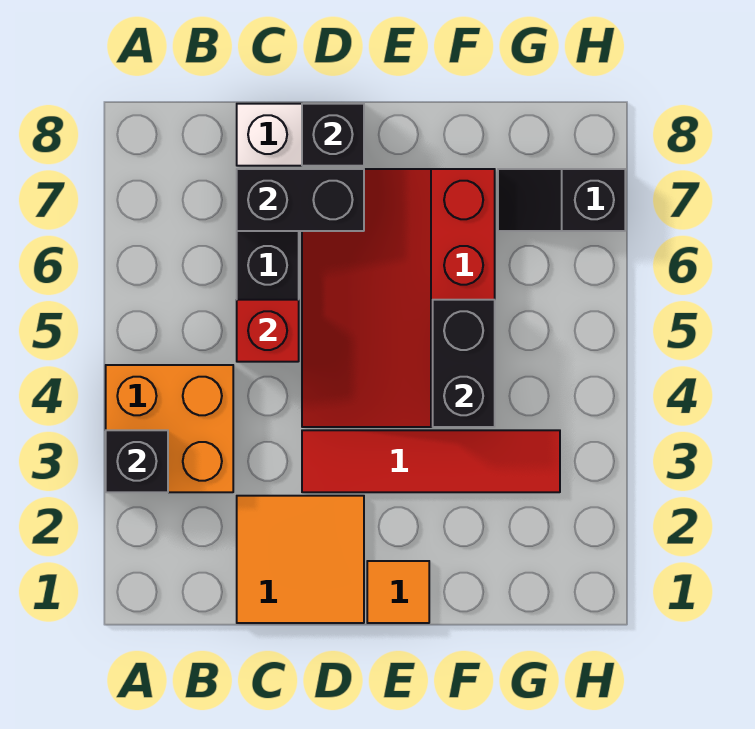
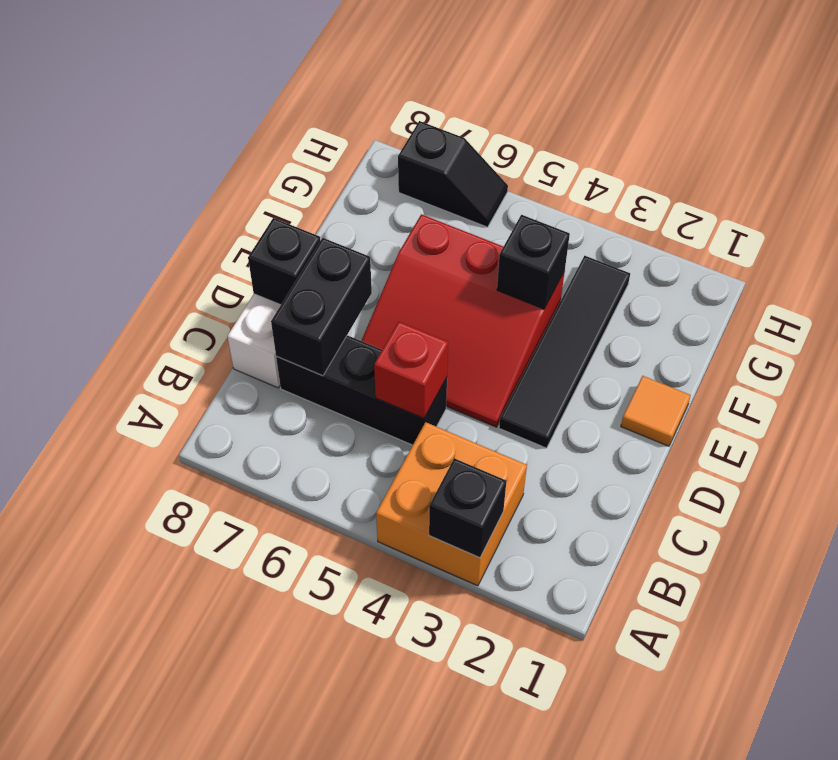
orange 2x2 tile [237,496,364,623] -> none
red 1x4 tile [302,430,560,492] -> black 1x4 tile [499,256,630,448]
red 3x4 slope [302,169,495,427] -> red 3x3 slope [361,214,565,427]
black 1x2 brick [433,300,495,427] -> black 1x1 brick [497,215,570,309]
black 1x2 slope [498,169,625,231] -> black 1x2 slope turned to [398,121,508,227]

